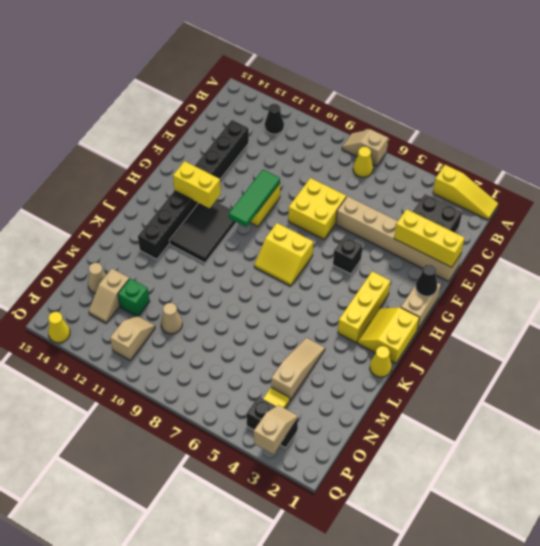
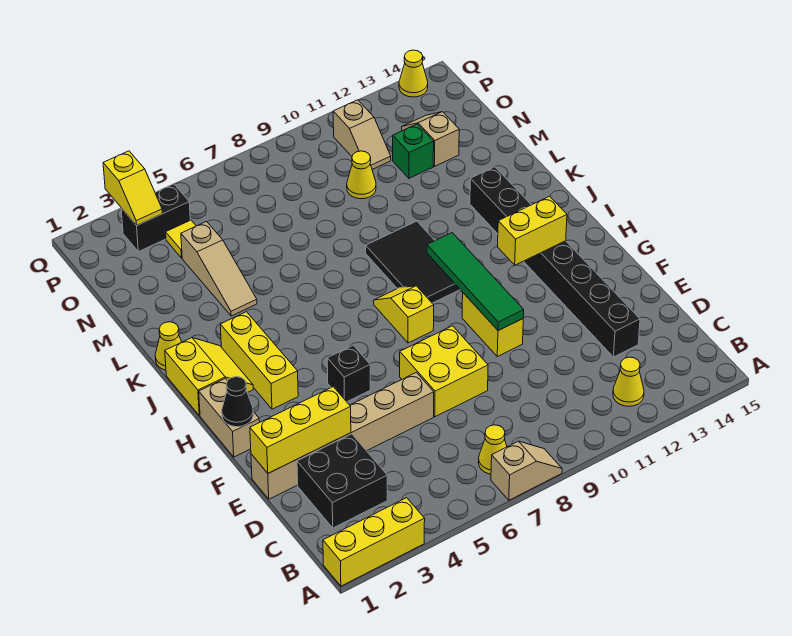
yellow 1x3 slope [433,165,498,220] -> yellow 1x3 brick [323,498,425,586]
black 1x1 cone [265,103,284,134] -> yellow 1x1 cone [613,357,644,406]
green 1x3 tile [229,170,280,227] -> green 1x4 tile [427,233,524,331]
yellow 2x2 slope [254,223,313,286] -> yellow 1x2 slope [374,286,434,343]
black 2x3 tile [169,201,236,263] -> black 2x3 tile moved to [366,221,460,303]
tan 1x1 cone [161,303,182,334] -> yellow 1x1 cone [347,151,376,199]
tan 1x1 cone [88,263,106,293] -> none
tan 1x2 slope [254,405,298,454] -> yellow 1x2 slope [103,151,162,225]

